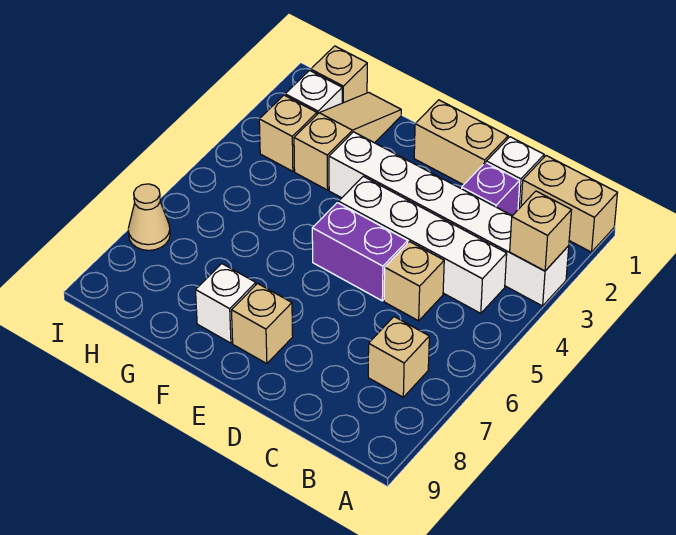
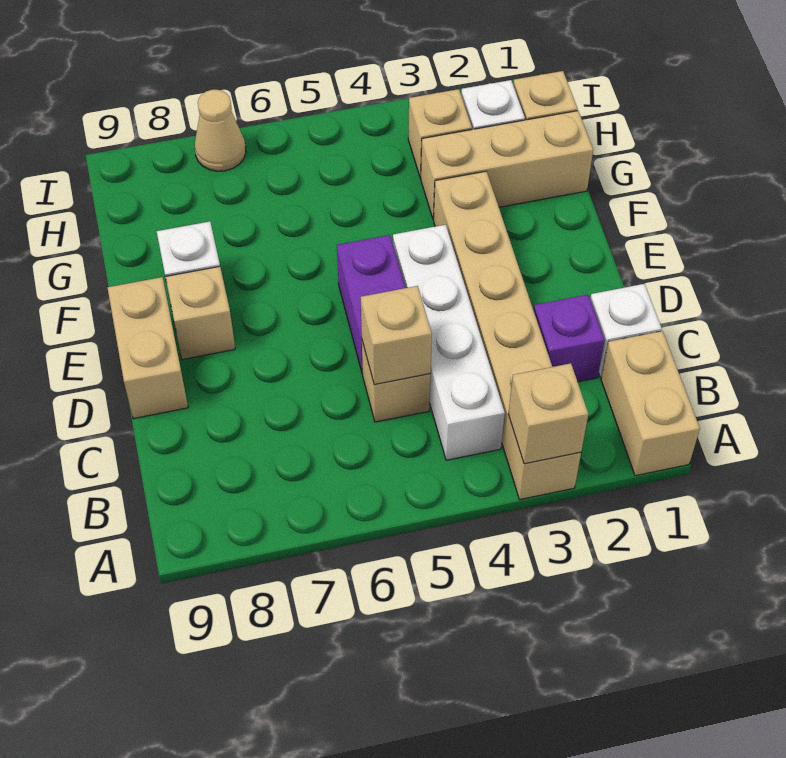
white 1x6 brick [329,132,569,306] -> tan 1x6 brick [434,171,581,500]
tan 1x1 brick [368,317,429,397] -> tan 1x1 brick moved to [361,286,432,384]
tan 1x2 brick [414,100,508,185] -> tan 1x2 brick moved to [108,277,188,419]
tan 1x3 slope [294,93,401,190] -> tan 1x3 brick [421,111,593,219]

